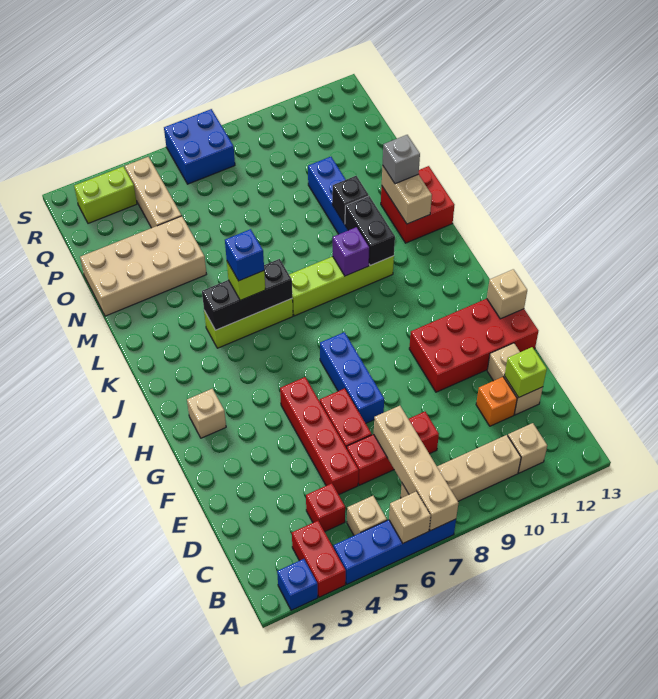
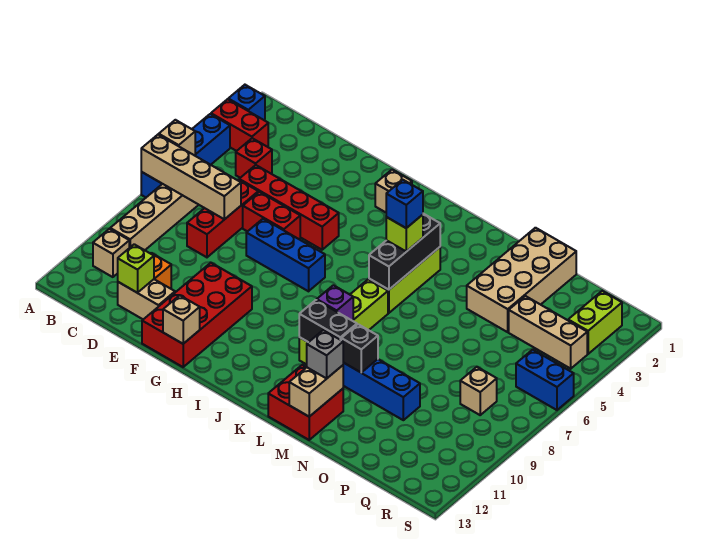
tan 1x1 brick [347,496,387,535] -> tan 1x1 brick moved to [460,367,497,415]
tan 1x2 brick [382,165,432,224] -> tan 1x2 brick turned to [289,365,343,417]
blue 2x2 brick [164,109,235,184] -> blue 1x2 brick [516,350,574,410]

